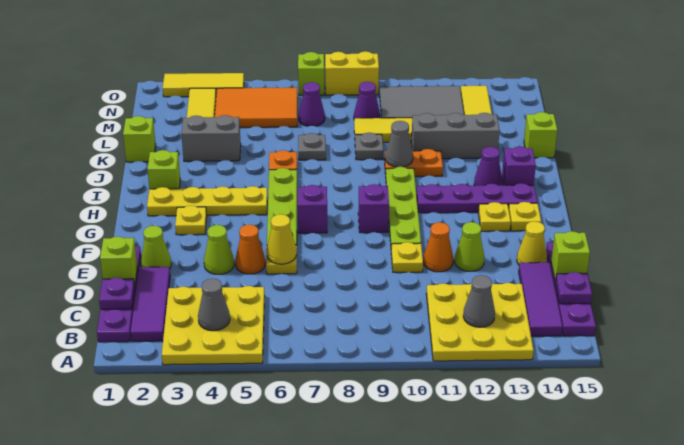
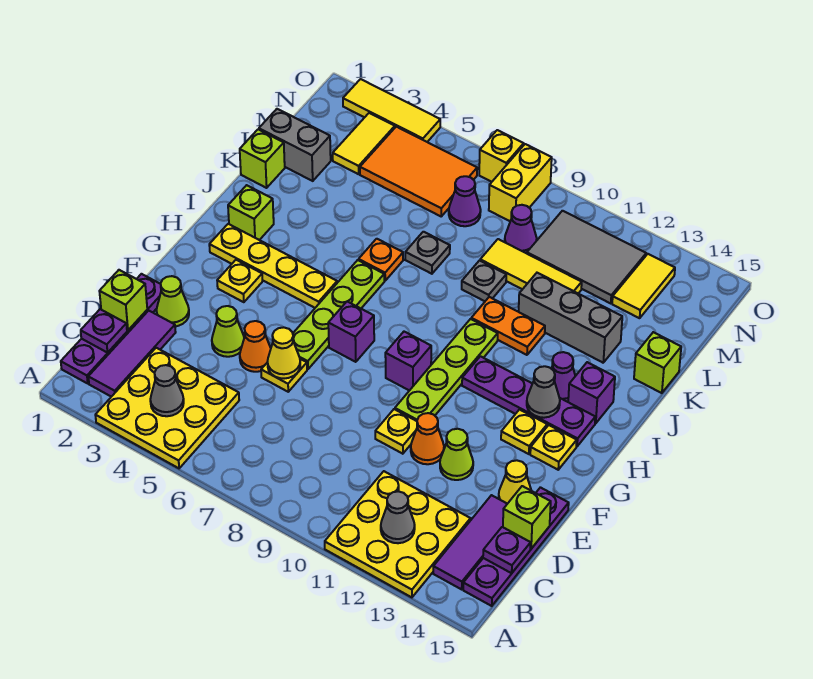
grey 1x1 cone [385,121,413,167] -> grey 1x1 cone moved to [527,366,560,418]
grey 1x2 brick [181,115,241,161] -> grey 1x2 brick moved to [259,109,331,181]
lime 1x1 brick [298,52,324,95] -> yellow 1x1 brick [479,130,524,182]
yellow 1x2 brick [325,51,379,95] -> yellow 1x2 brick turned to [489,144,552,221]

